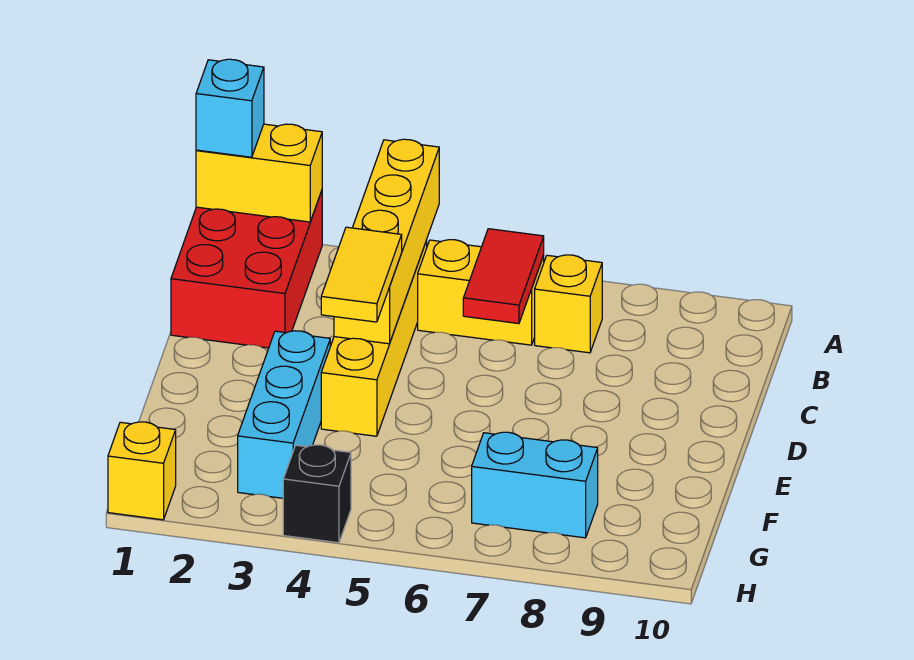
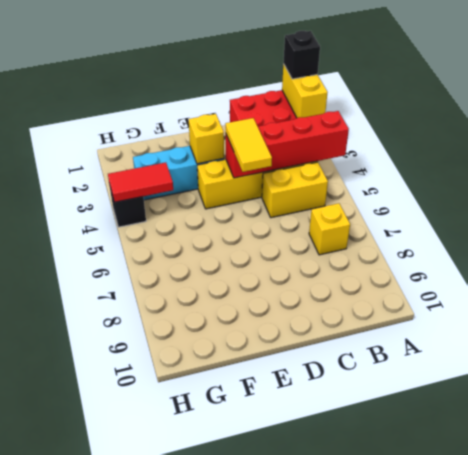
cyan 1x1 brick [196,59,264,157] -> black 1x1 brick [283,31,320,79]
yellow 1x4 brick [334,139,439,344] -> red 1x4 brick [226,111,349,178]
yellow 1x2 brick [418,240,544,345] -> yellow 1x2 brick turned to [262,162,328,218]
red 1x2 tile [463,229,544,324] -> red 1x2 tile moved to [108,162,173,202]
yellow 1x2 tile [321,227,402,322] -> yellow 1x2 tile turned to [225,118,272,172]
cyan 1x2 brick [472,432,598,538] -> none
yellow 1x1 brick [108,422,176,520] -> yellow 1x1 brick moved to [189,114,224,164]

